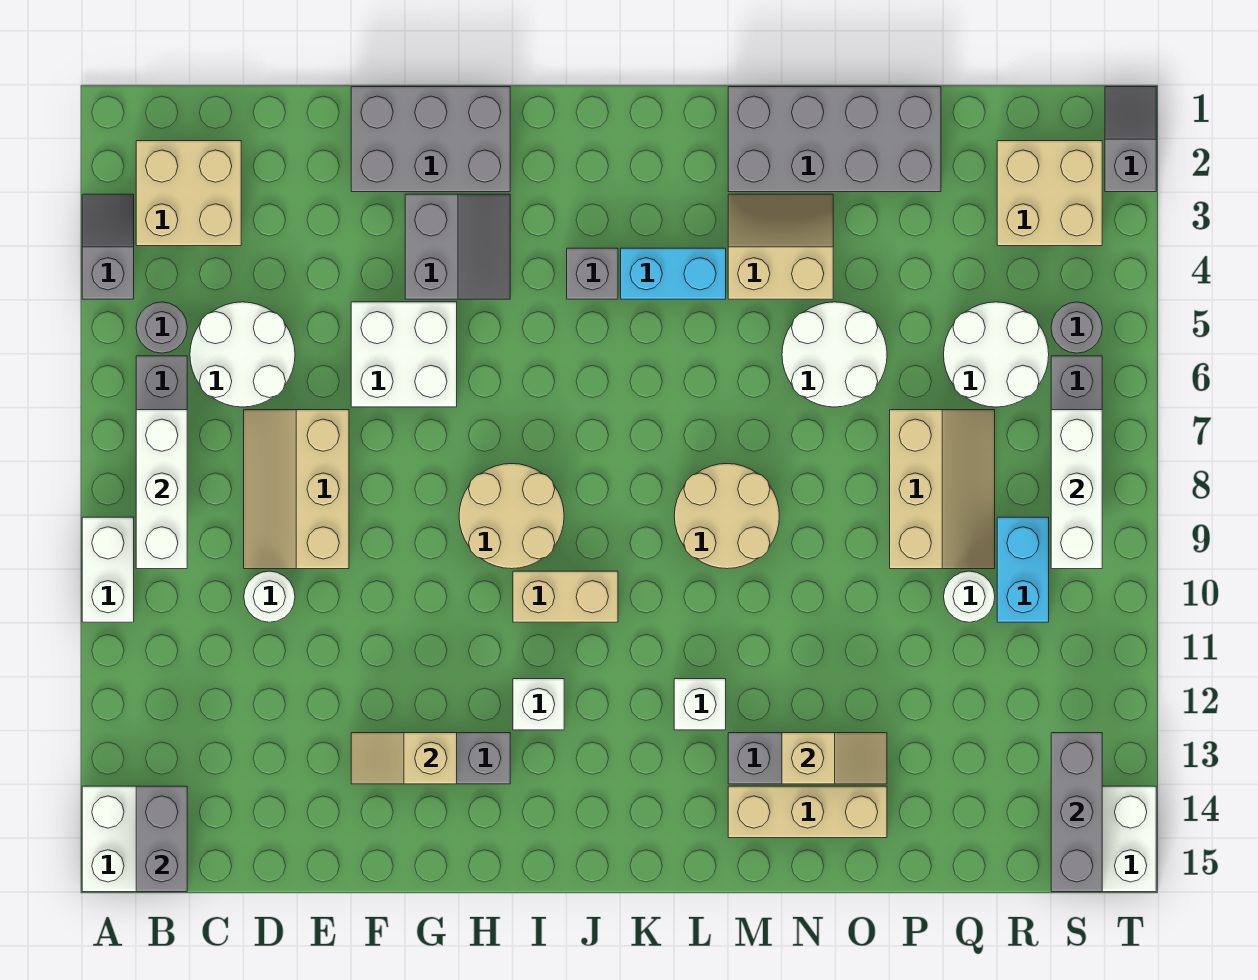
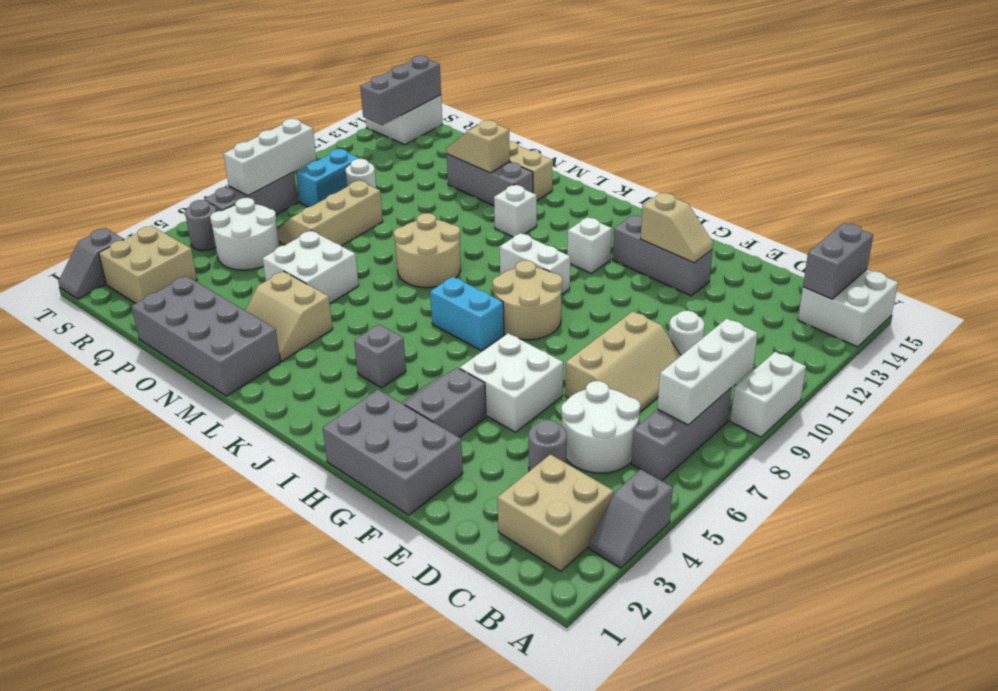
grey 1x1 round brick [136,302,187,353] -> grey 1x1 round brick moved to [529,420,567,471]
tan 1x2 brick [513,571,618,622] -> white 1x2 brick [500,233,570,295]
cyan 1x2 brick [621,248,726,299] -> cyan 1x2 brick moved to [430,277,504,351]
white 2x2 round brick [782,302,887,407] -> white 2x2 brick [262,230,359,303]

